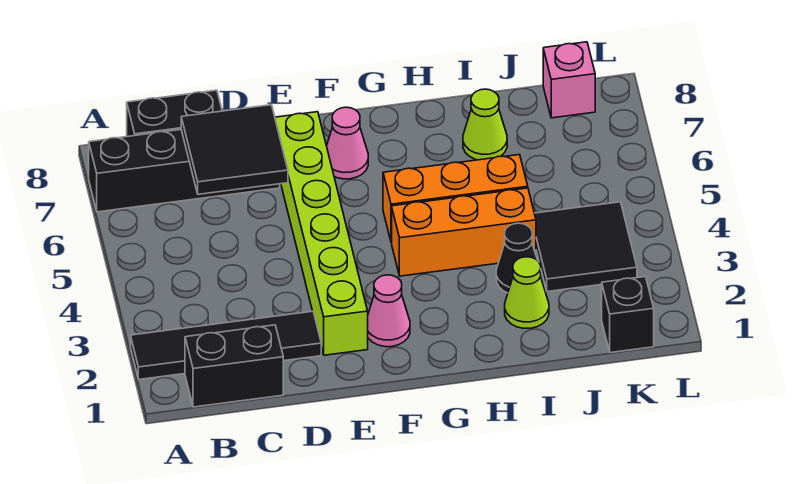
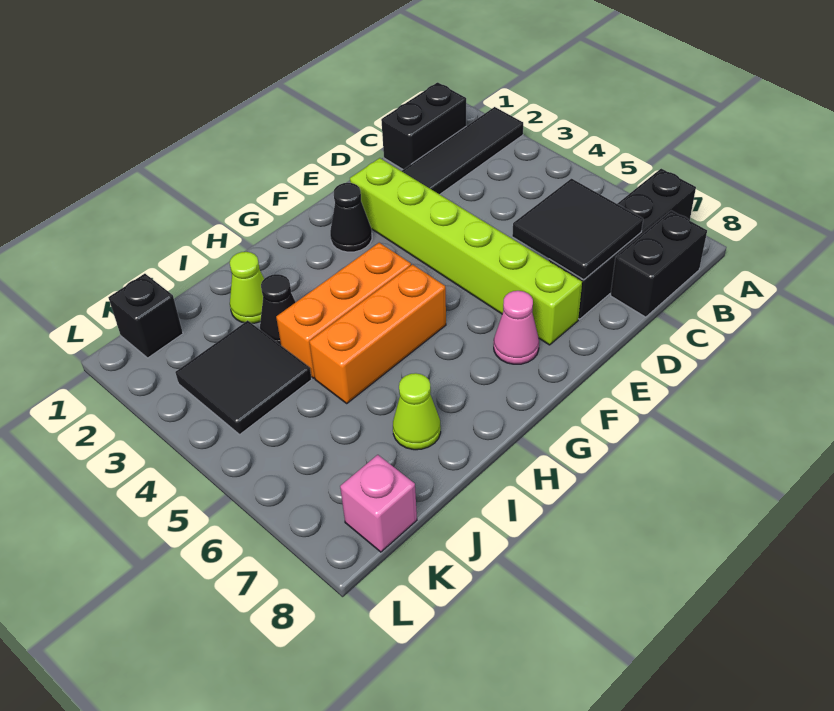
pink 1x1 cone [368,275,410,347] -> black 1x1 cone [330,183,372,252]

